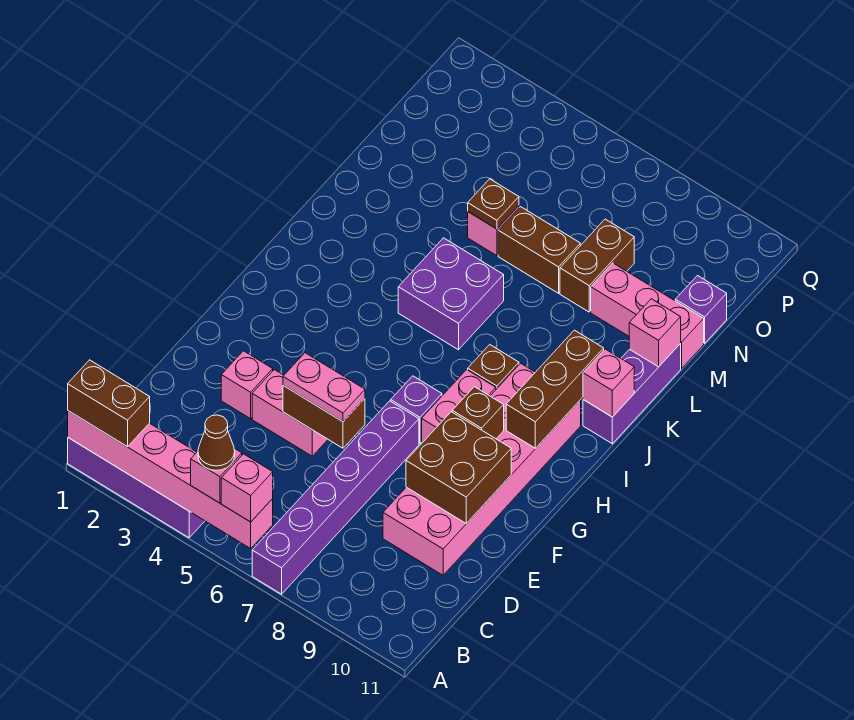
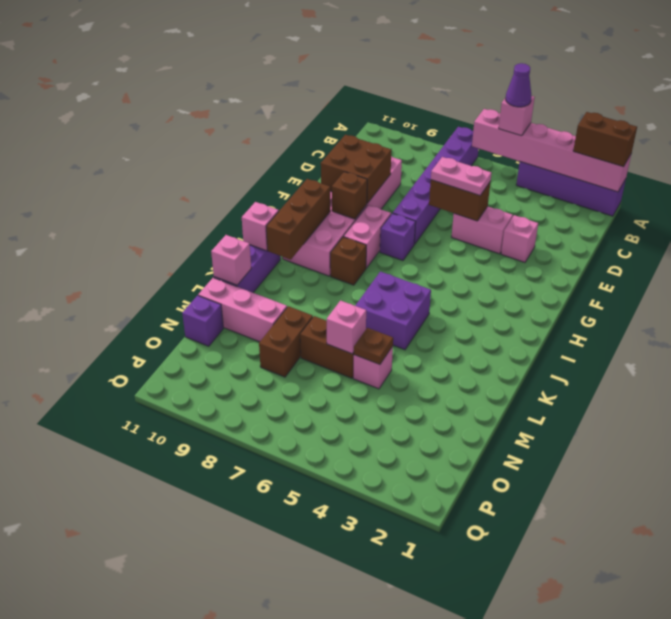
brown 1x1 cone [198,415,235,470] -> purple 1x1 cone [506,63,532,107]
pink 1x1 brick [221,454,273,522] -> pink 1x1 brick moved to [327,300,366,354]

